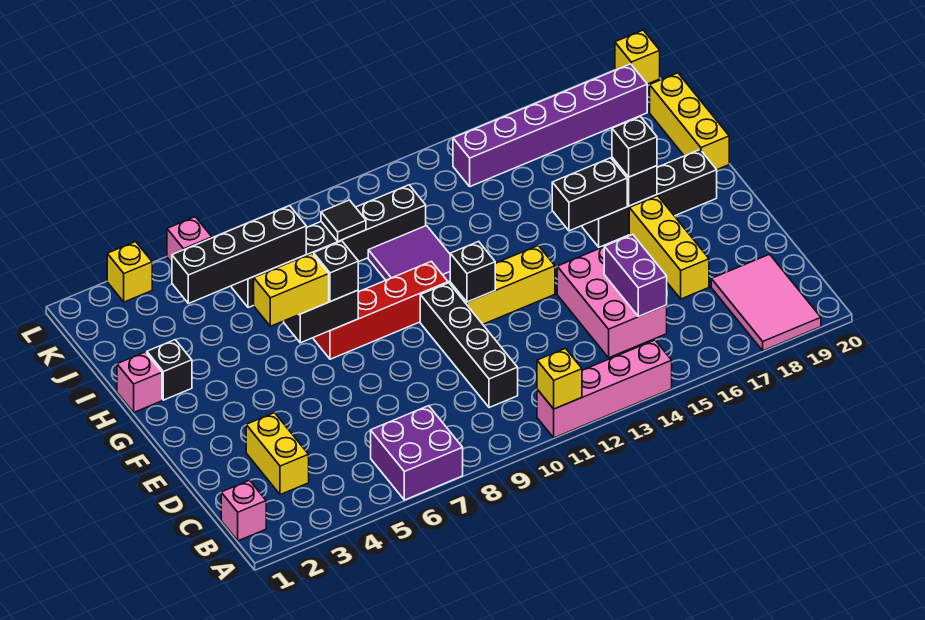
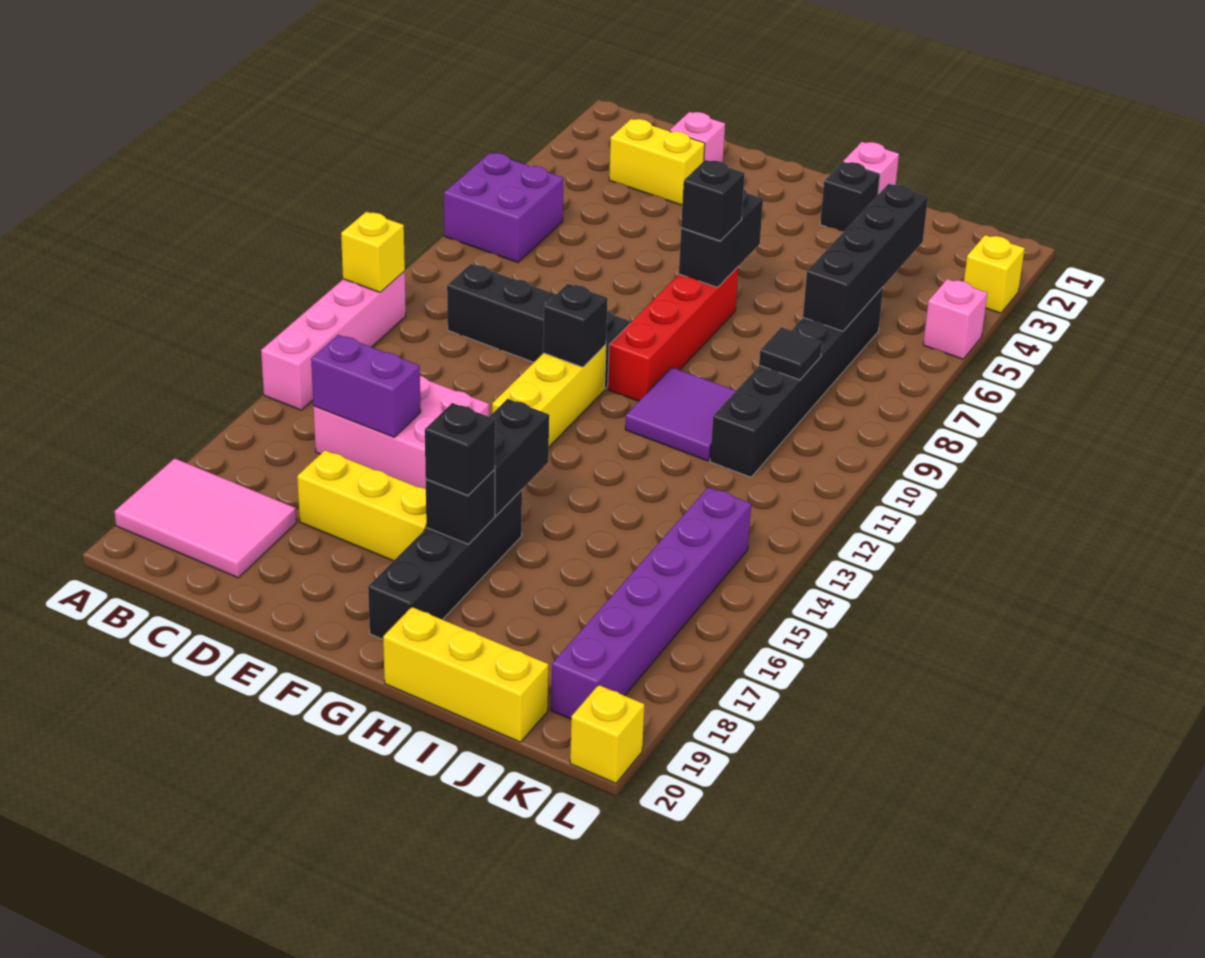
pink 1x1 brick [221,480,266,541] -> pink 1x1 brick moved to [670,112,725,162]
yellow 1x2 brick [254,254,329,326] -> none

